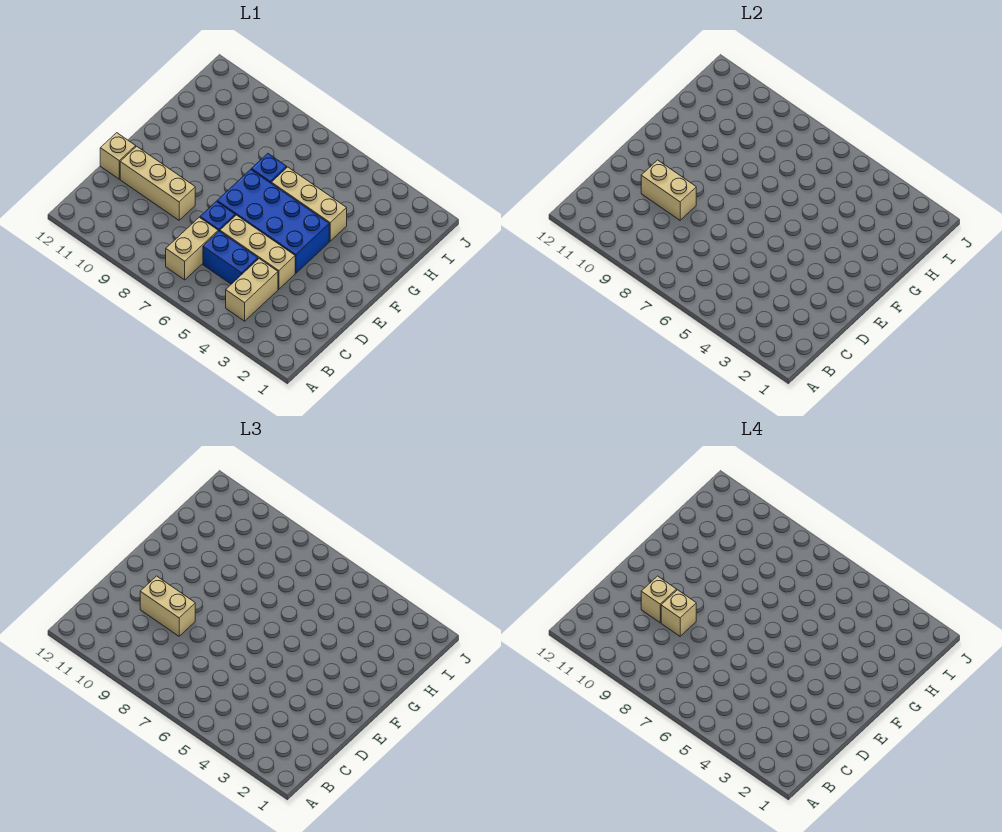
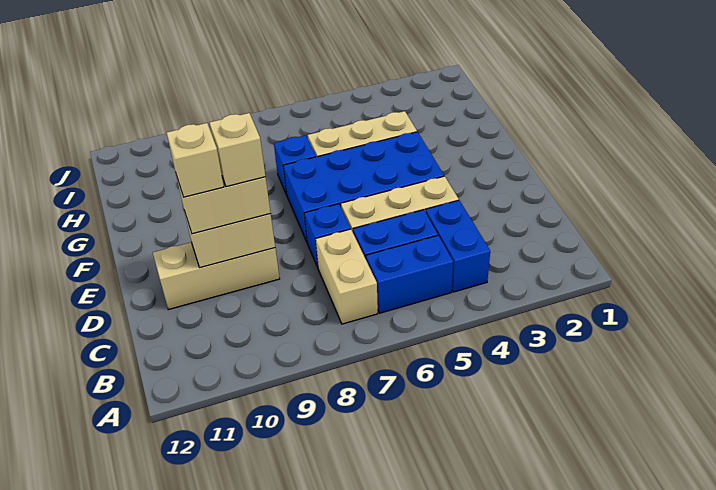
tan 1x2 brick [226,259,278,321] -> blue 1x2 brick [426,200,490,292]
none -> blue 1x2 brick [366,236,453,313]
tan 1x1 brick [100,133,136,179] -> none

